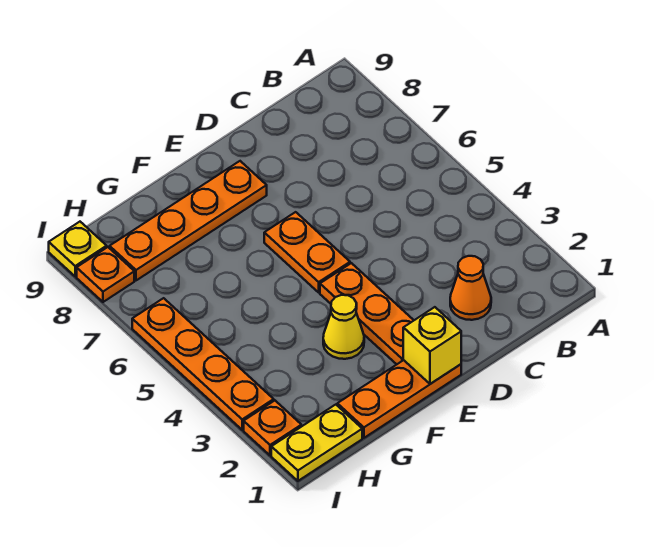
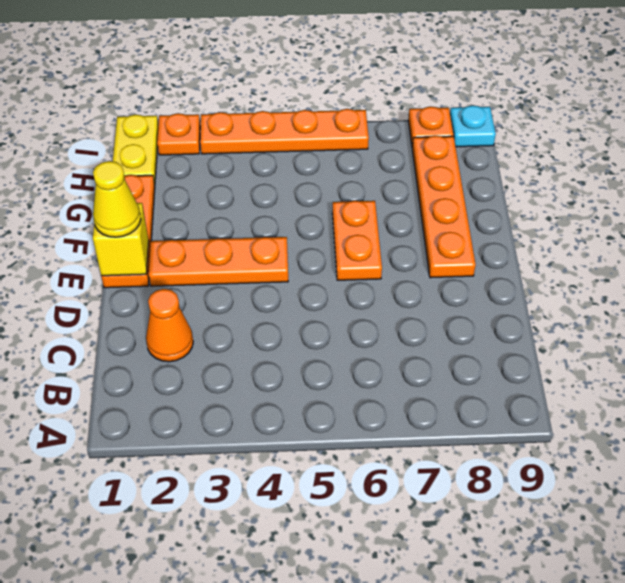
orange 1x2 plate [264,212,350,292] -> orange 1x2 plate turned to [332,201,382,280]
yellow 1x1 cone [323,295,364,359] -> yellow 1x1 cone moved to [93,161,141,237]
yellow 1x1 plate [49,222,107,276] -> cyan 1x1 plate [450,105,496,147]

